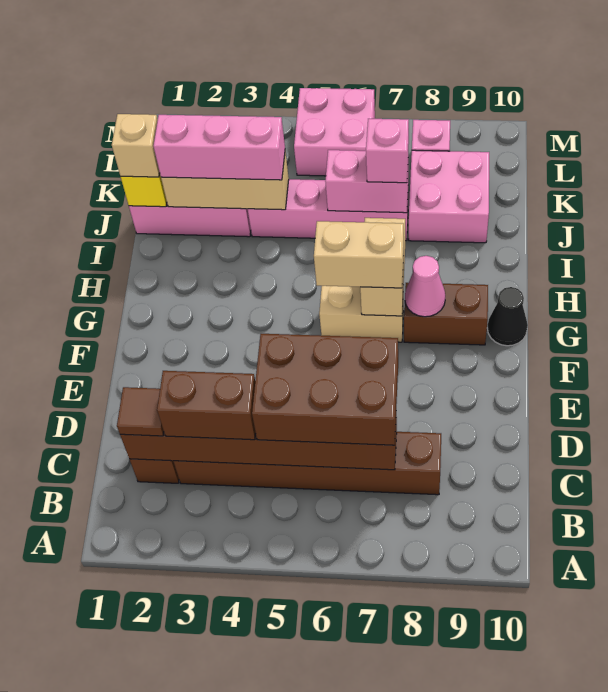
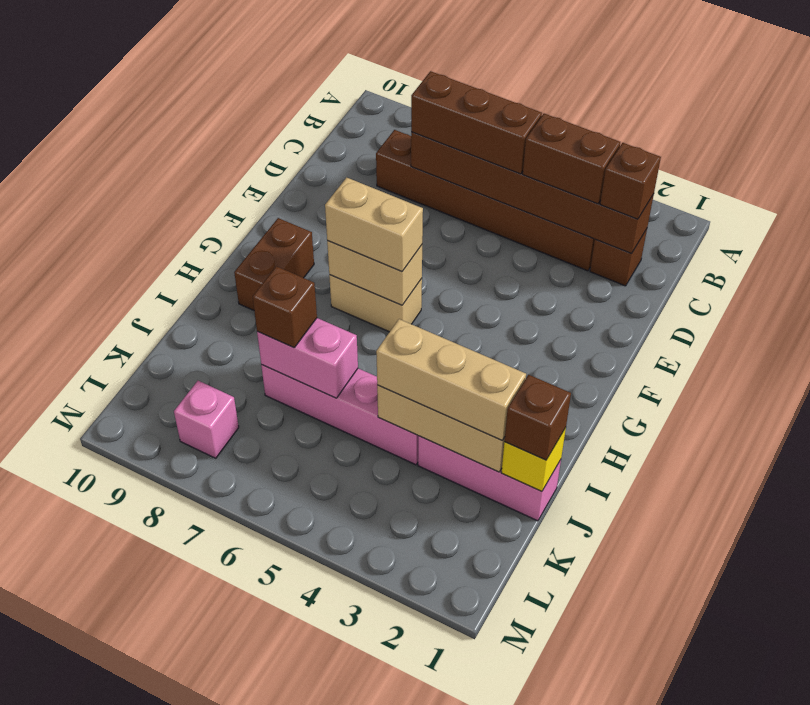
brown 1x1 tile [117,387,164,436] -> brown 1x1 brick [600,143,661,219]
brown 2x3 brick [252,334,398,445] -> brown 1x3 brick [411,71,542,174]
tan 1x2 brick [360,218,405,316] -> tan 1x2 brick turned to [327,241,422,305]
brown 1x2 brick [404,283,488,345] -> brown 1x2 brick turned to [234,218,314,310]
pink 1x1 cone [405,256,445,317] -> none
black 1x1 cone [487,287,528,346] -> none
tan 1x1 brick [112,114,160,177] -> brown 1x1 brick [504,375,571,460]
pink 1x3 brick [153,115,285,180] -> tan 1x3 brick [376,319,526,440]
pink 1x1 brick [366,119,409,183] -> brown 1x1 brick [253,266,317,348]
pink 2x2 brick [409,150,489,243] -> none
pink 2x2 brick [294,88,375,176] -> none

